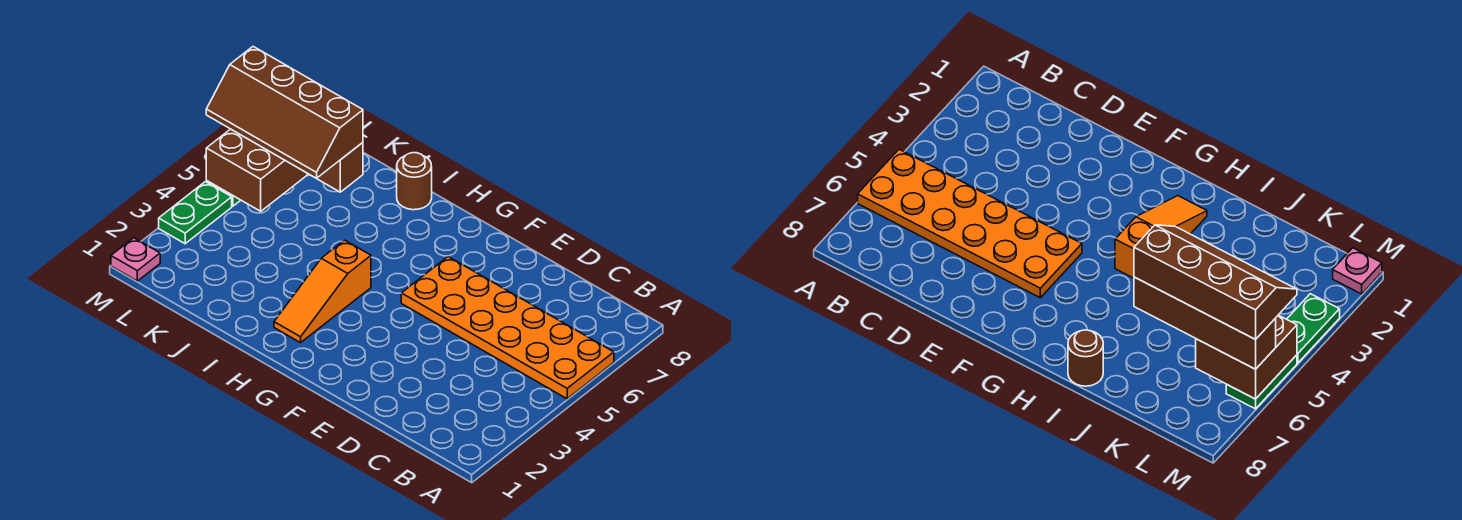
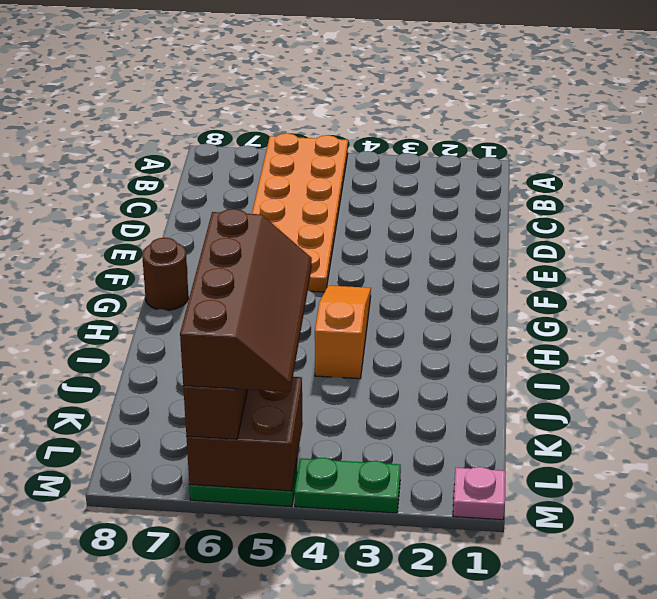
orange 1x3 slope [274,240,371,343] -> orange 1x3 slope turned to [315,286,371,379]
brown 1x1 round brick [397,153,432,210] -> brown 1x1 round brick moved to [142,238,188,310]

